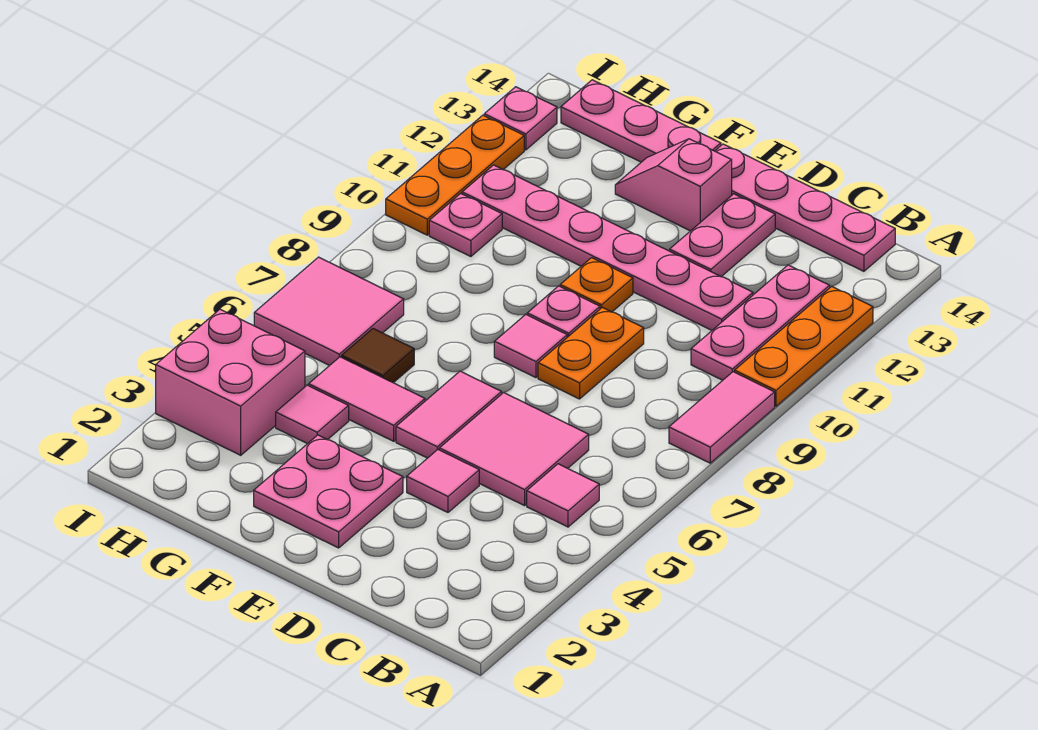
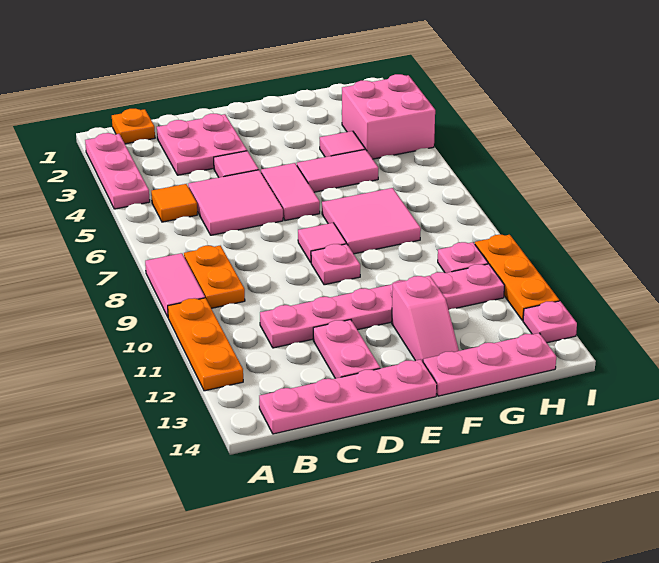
pink 1x1 tile [527,464,599,527] -> orange 1x1 tile [151,184,197,222]
pink 1x3 plate [691,265,830,380] -> pink 1x3 plate moved to [85,133,150,209]
orange 1x2 plate [538,307,644,399] -> orange 1x2 plate moved to [184,246,245,308]
pink 2x2 plate [254,435,403,548] -> pink 2x2 plate moved to [157,114,247,175]
orange 1x1 plate [560,258,633,312] -> orange 1x1 plate moved to [112,109,155,144]
pink 1x2 slope [615,139,732,231] -> pink 1x2 slope turned to [392,276,459,361]
brown 1x1 tile [342,329,414,383] -> none
pink 2x2 tile [254,257,404,365] -> pink 2x2 tile moved to [322,188,421,254]

